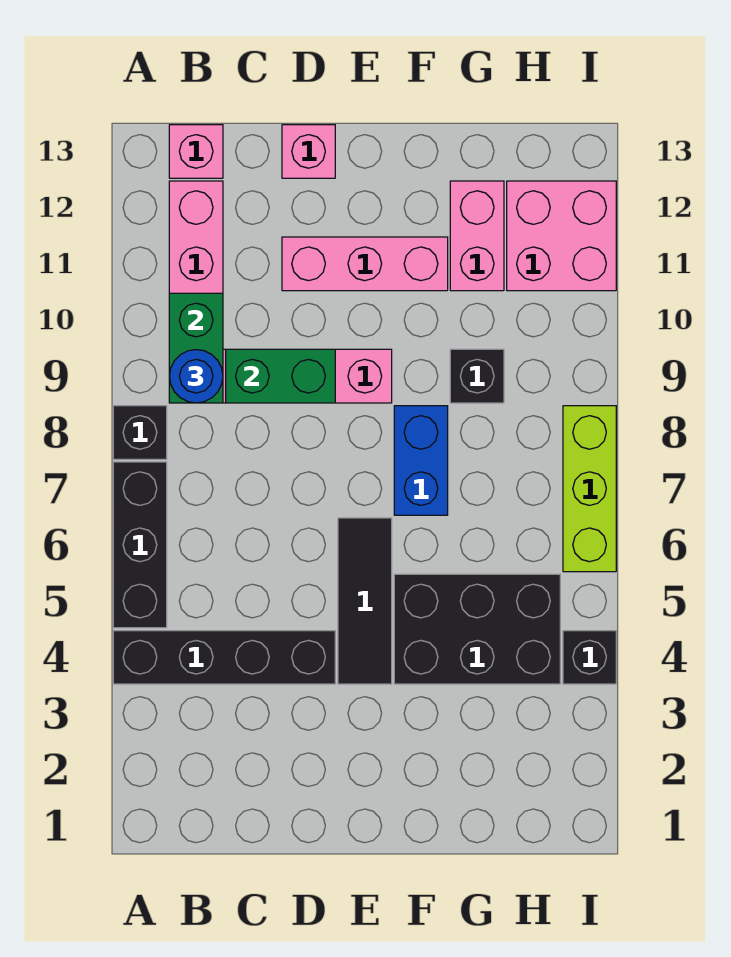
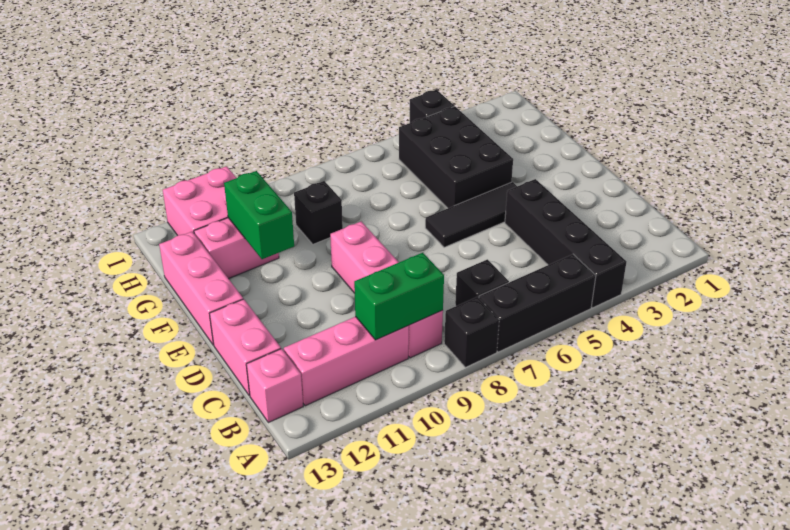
none -> black 1x1 brick [455,259,509,306]
blue 1x1 round brick [169,350,223,403] -> none
green 1x2 brick [226,349,335,403] -> green 1x2 brick moved to [224,171,294,259]
pink 1x3 brick [282,237,448,291] -> pink 1x3 brick moved to [159,232,243,345]
pink 1x1 brick [282,125,335,178] -> pink 1x2 brick [210,299,281,396]
blue 1x2 brick [394,406,448,515] -> none
lime 1x3 brick [563,406,616,572] -> none

